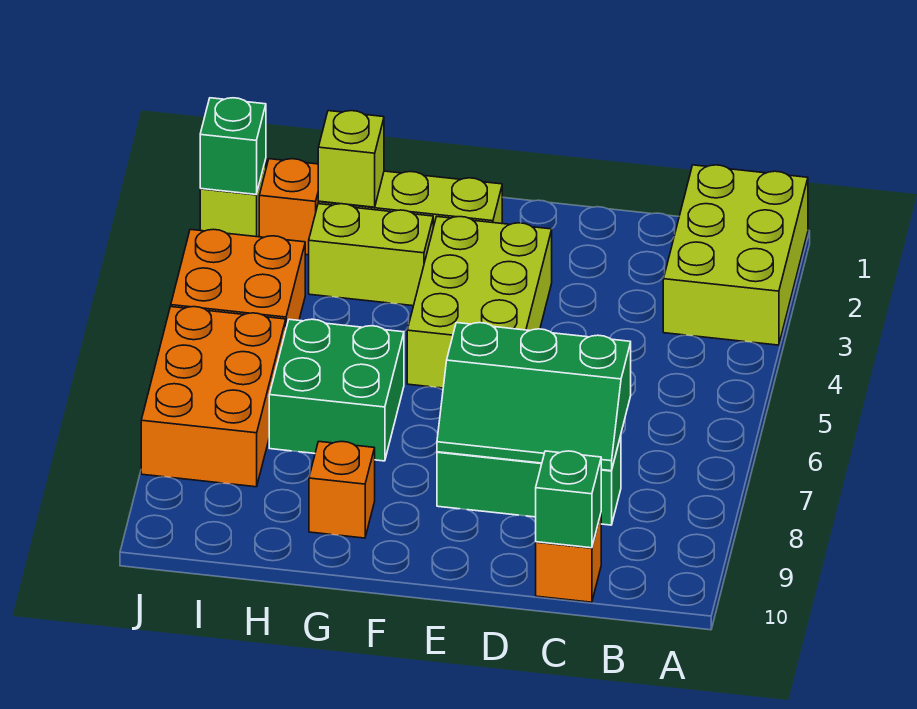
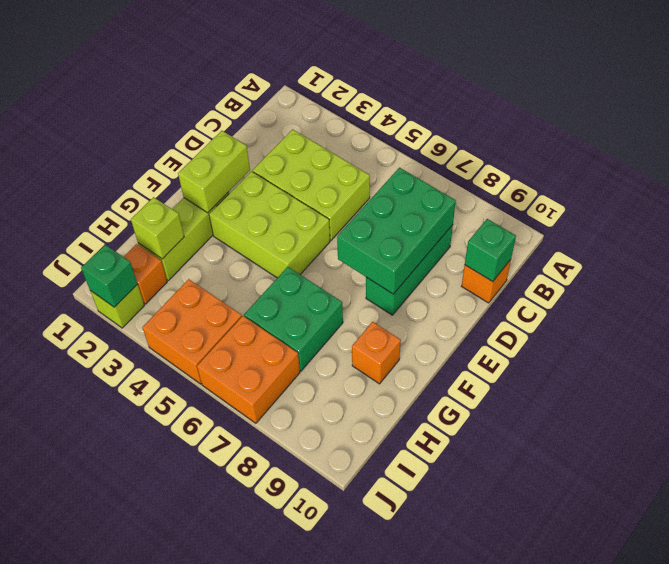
lime 2x3 brick [663,165,808,345] -> lime 2x3 brick moved to [252,129,370,240]
green 2x3 slope [437,323,631,471] -> green 2x3 brick [337,168,456,294]
lime 1x2 brick [309,204,433,306] -> lime 1x2 brick moved to [178,131,250,213]
orange 2x3 brick [141,307,286,487] -> orange 2x2 brick [197,316,300,423]

